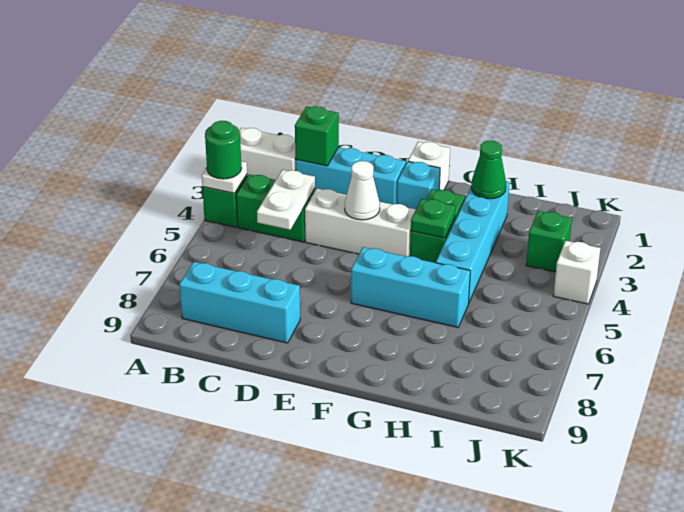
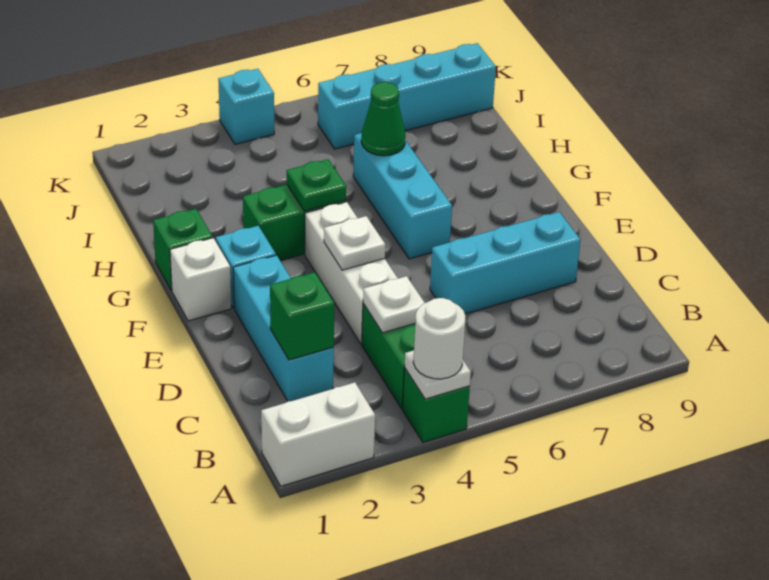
white 1x2 brick [240,128,296,180] -> white 1x2 brick turned to [261,382,375,486]
green 1x1 round brick [205,121,242,179] -> white 1x1 round brick [413,298,465,379]
cyan 1x3 brick [179,262,300,343] -> cyan 1x3 brick turned to [430,212,580,314]
white 1x2 plate [257,170,315,230] -> white 1x1 plate [363,276,425,333]
white 1x1 cone [345,161,380,220] -> white 1x1 plate [324,216,385,270]
cyan 1x4 brick [436,181,510,304] -> cyan 1x4 brick moved to [318,43,496,149]
green 1x1 cone [471,141,506,199] -> green 1x1 cone moved to [361,82,405,156]
green 1x1 brick [526,211,572,272] -> green 1x1 brick moved to [153,209,213,291]
white 1x1 brick [553,241,600,304] -> cyan 1x1 brick [218,69,274,144]

